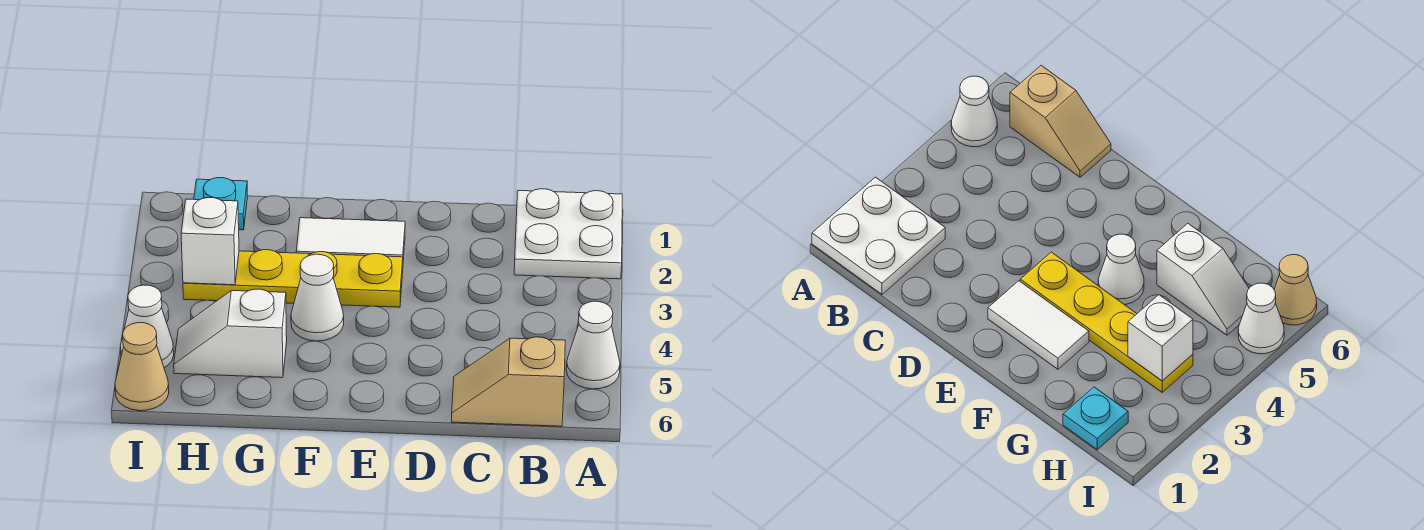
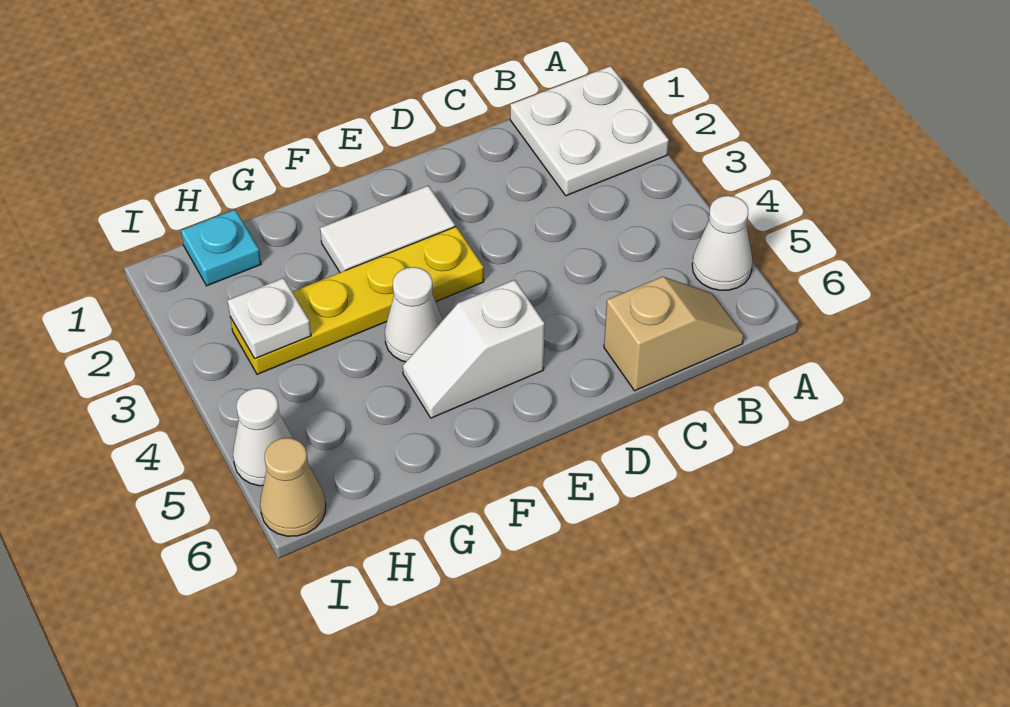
tan 1x2 slope [452,337,565,426] -> tan 1x2 slope turned to [604,277,744,391]
white 1x2 slope [174,289,287,378] -> white 1x2 slope moved to [403,280,545,418]
white 1x1 brick [181,198,239,285] -> white 1x1 plate [227,278,311,359]

